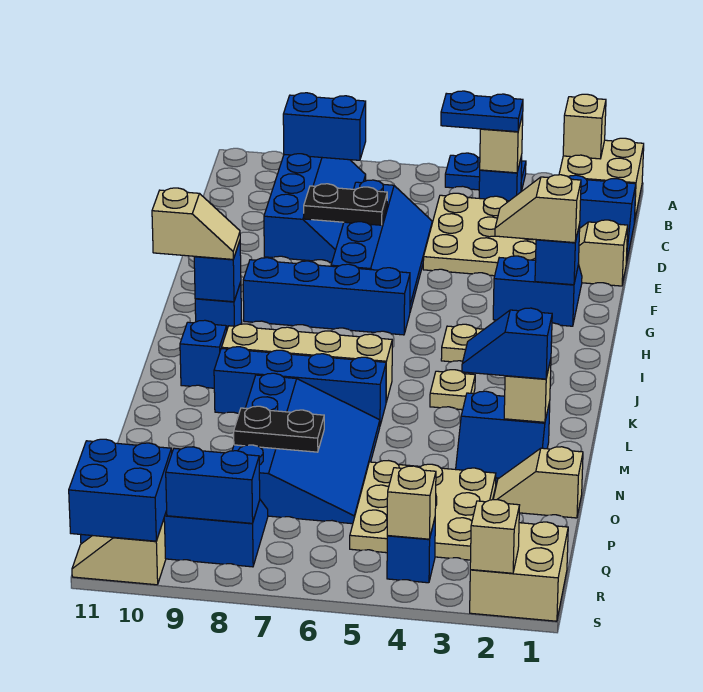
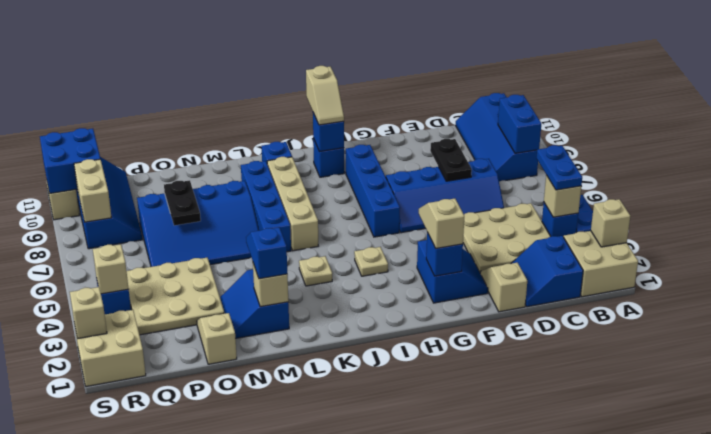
blue 2x4 slope [264,154,366,262] -> blue 2x4 slope turned to [456,93,538,182]
blue 1x2 brick [166,447,260,523] -> tan 1x2 brick [74,159,112,222]

